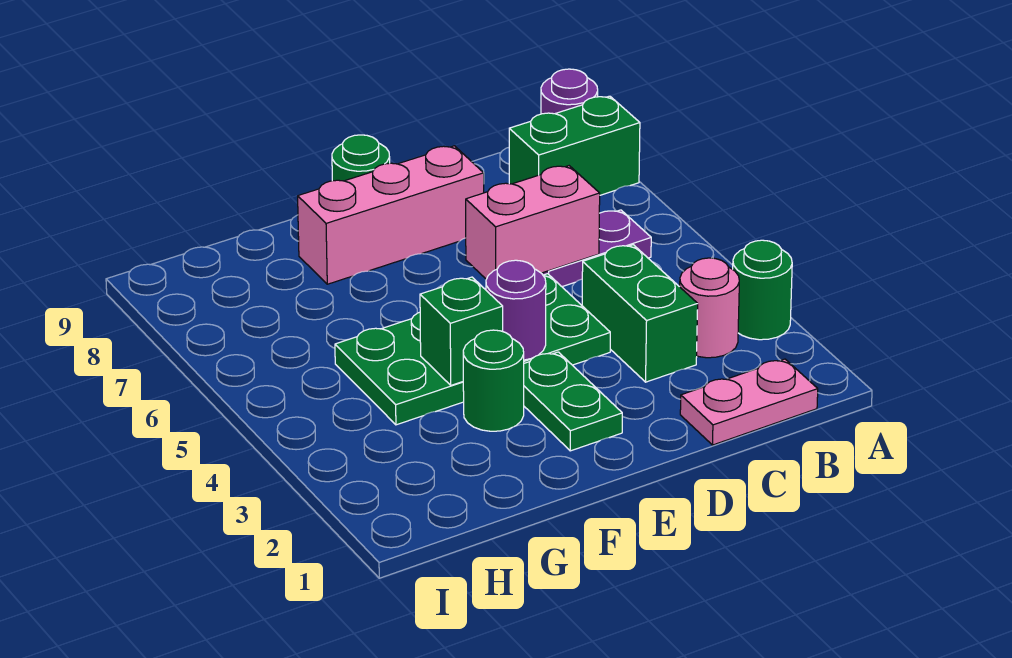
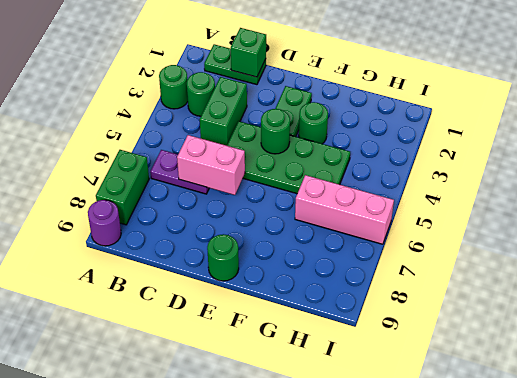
green 1x2 brick [509,96,640,195] -> green 1x2 brick turned to [96,150,149,225]
pink 1x2 plate [680,359,818,445] -> green 1x2 plate [204,44,266,85]
pink 1x1 round brick [680,258,739,358] -> green 1x1 round brick [187,72,215,116]
pink 1x3 brick [298,146,484,284] -> pink 1x3 brick moved to [295,175,394,244]
purple 1x1 round brick [486,260,546,360] -> green 1x1 round brick [261,109,290,154]
green 1x1 brick [420,277,503,385] -> green 1x1 brick moved to [231,28,266,77]

